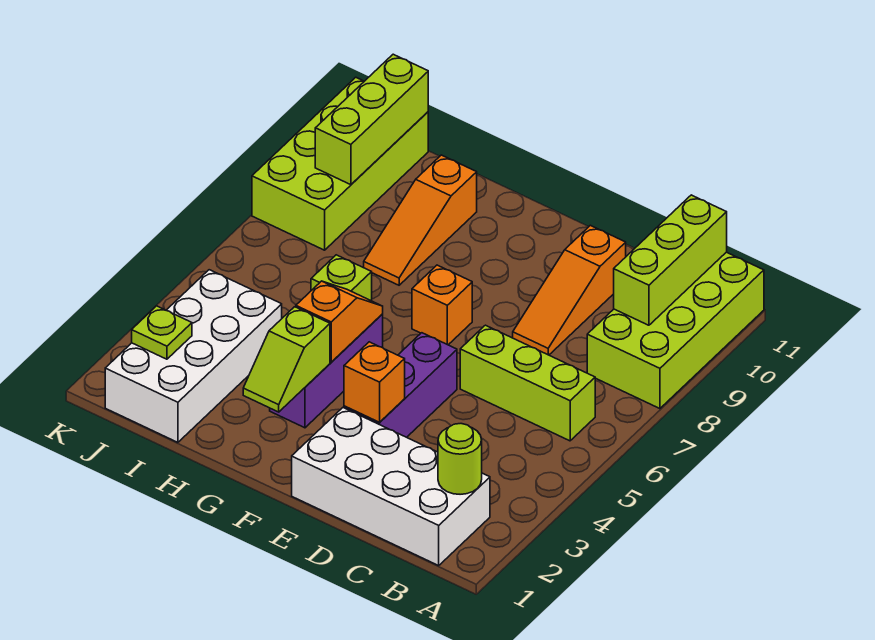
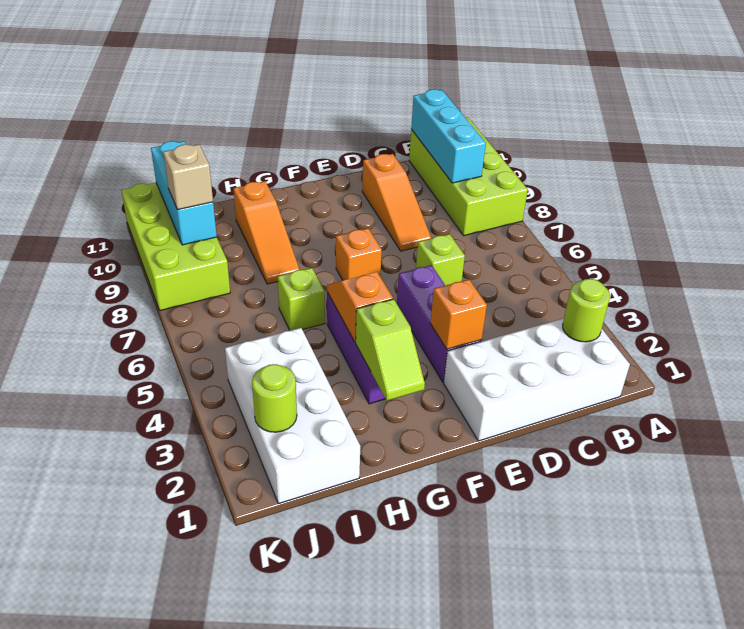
lime 1x3 brick [460,325,595,441] -> lime 1x1 brick [416,234,465,286]
lime 1x3 brick [614,195,727,325] -> cyan 1x3 brick [411,89,486,183]
lime 1x1 plate [132,306,192,359] -> lime 1x1 round brick [252,364,297,432]
lime 1x3 brick [315,54,428,185] -> cyan 1x3 brick [151,141,217,245]
none -> tan 1x1 brick [163,145,213,210]

